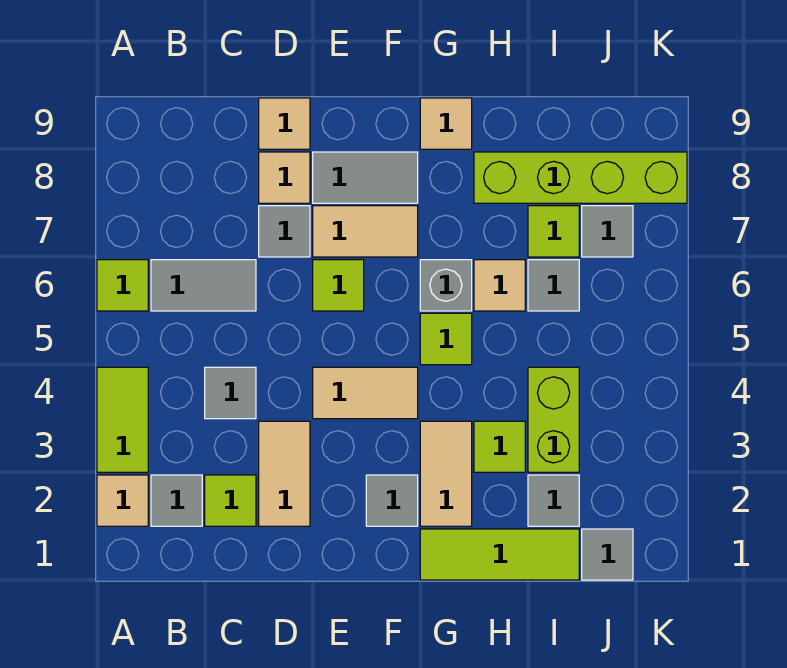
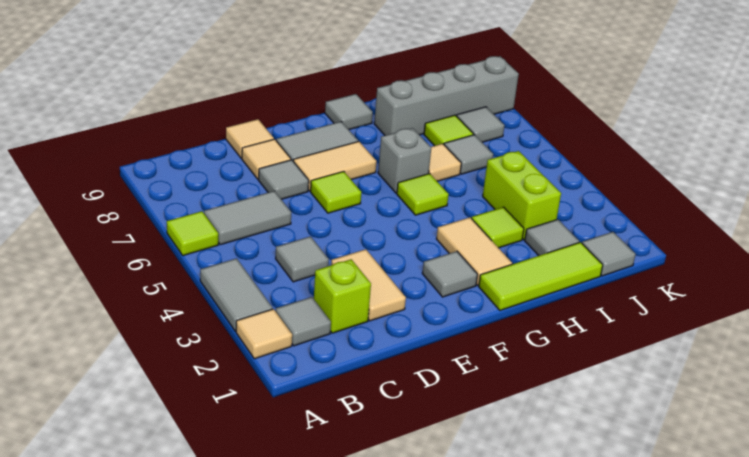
lime 1x2 tile [97,367,148,472] -> grey 1x2 tile [200,258,273,332]
lime 1x1 tile [205,475,256,526] -> lime 1x1 brick [314,259,371,333]
tan 1x2 tile [313,367,418,419] -> none
tan 1x1 tile [420,98,472,149] -> grey 1x1 tile [325,94,373,130]
lime 1x4 brick [474,152,687,203] -> grey 1x4 brick [374,56,519,135]

